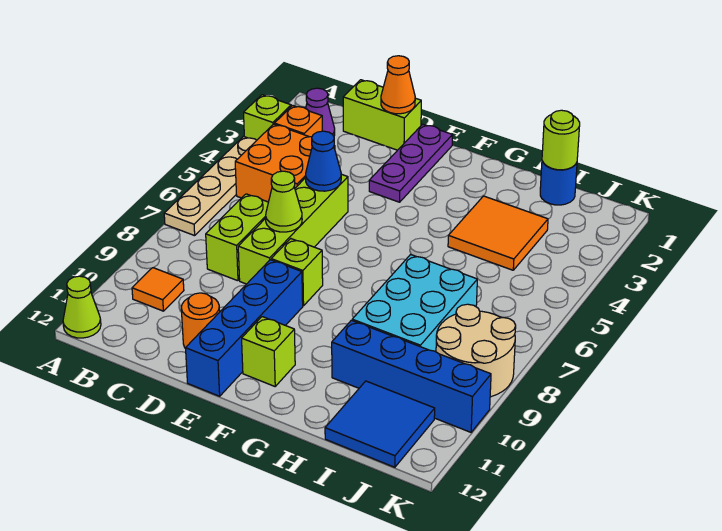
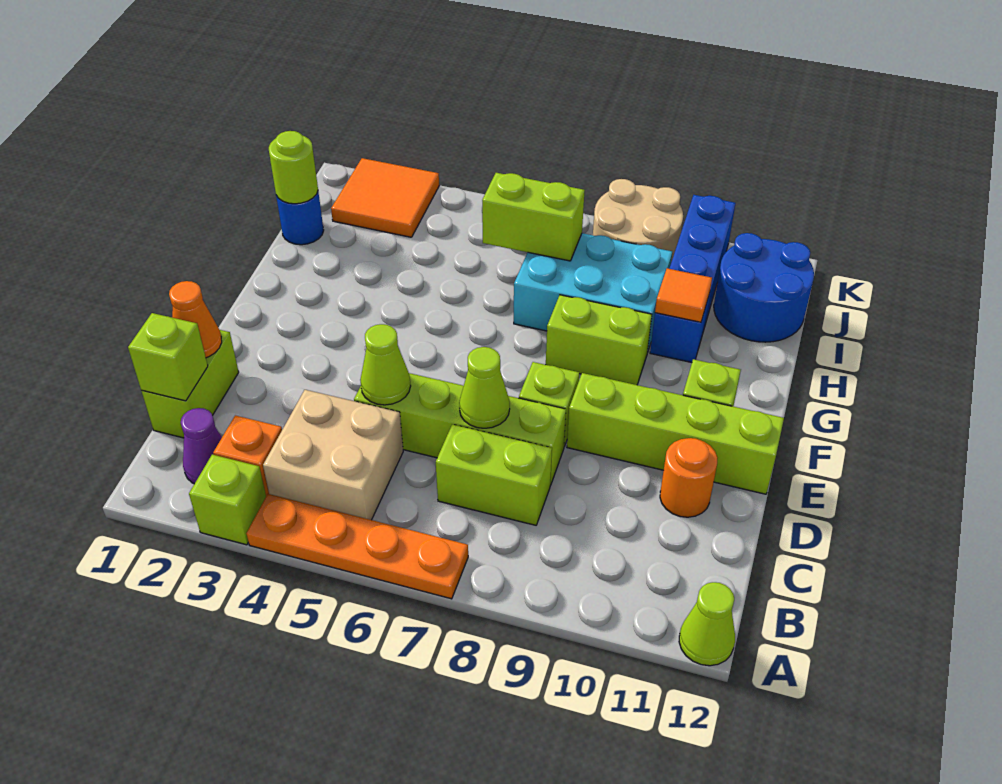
tan 1x4 plate [164,137,257,236] -> orange 1x4 plate [246,494,468,599]
orange 2x2 brick [235,124,335,202] -> tan 2x2 brick [263,390,403,520]
orange 1x1 tile [132,268,184,311] -> orange 1x1 tile moved to [655,268,712,322]
none -> lime 1x1 brick [128,313,208,401]
blue 1x1 cone [306,131,341,191] -> lime 1x1 cone [360,324,411,405]
purple 1x3 plate [369,124,453,202] -> none
blue 1x4 brick [186,260,303,396] -> lime 1x4 brick [567,373,784,494]
none -> lime 1x2 brick [546,295,652,385]
orange 2x2 tile [448,196,548,270] -> orange 2x2 tile moved to [331,158,439,237]
none -> lime 1x2 brick [482,173,585,261]
blue 2x2 tile [325,381,435,467] -> blue 2x2 round brick [714,233,814,342]

